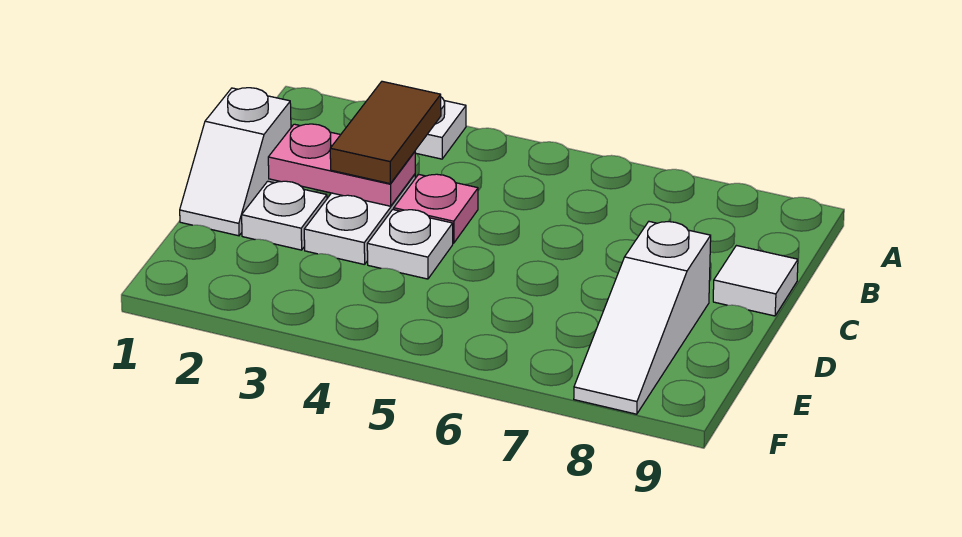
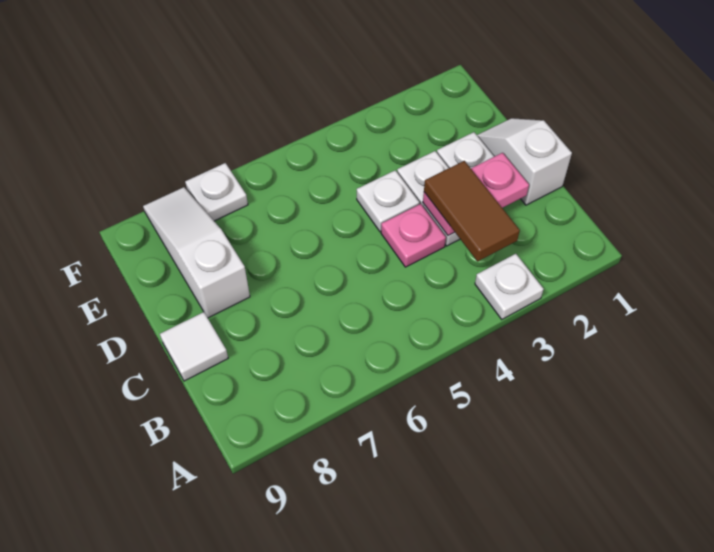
none -> white 1x1 plate [185,163,248,221]

